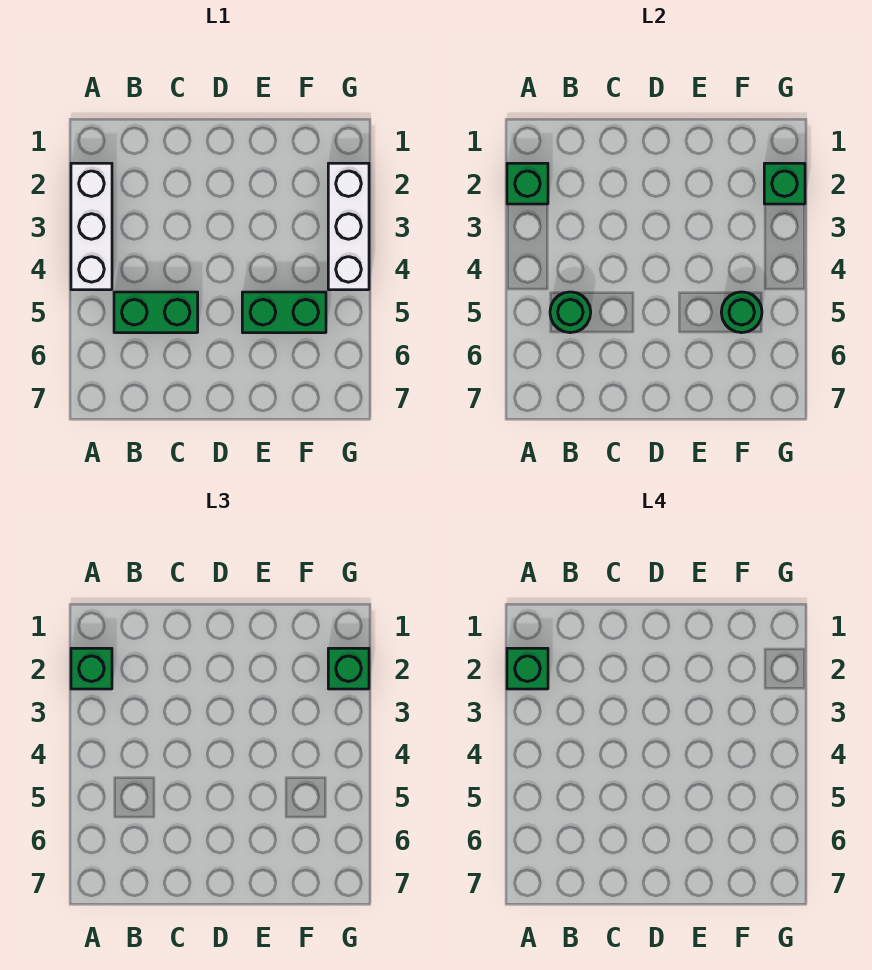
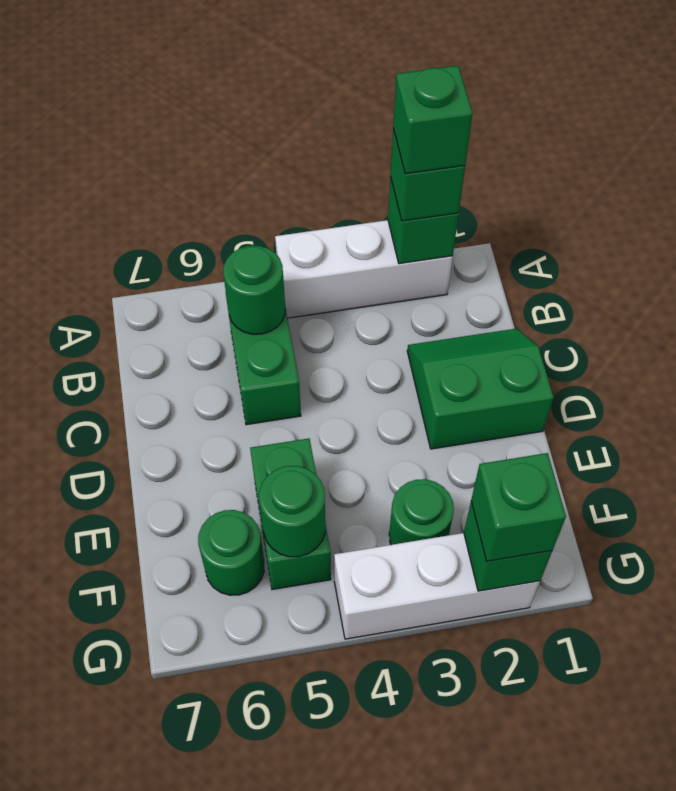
none -> green 2x2 slope [407,329,554,449]
none -> green 1x1 round brick [389,479,454,545]
none -> green 1x1 round brick [198,510,264,595]

